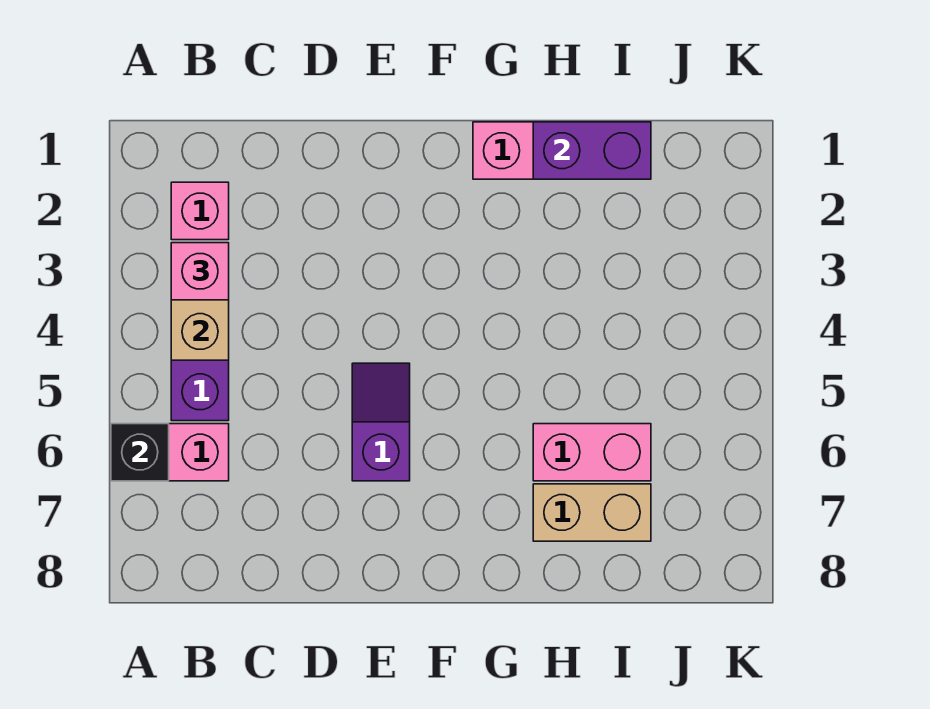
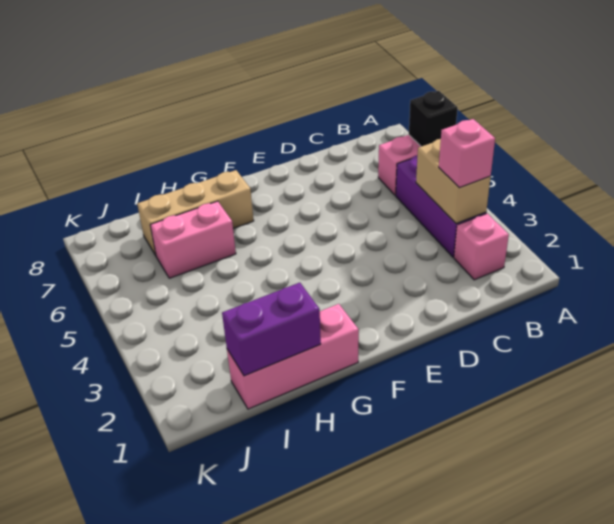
purple 1x2 slope [352,363,410,481] -> none
tan 1x2 brick [533,484,651,541] -> tan 1x3 brick [137,170,254,255]

